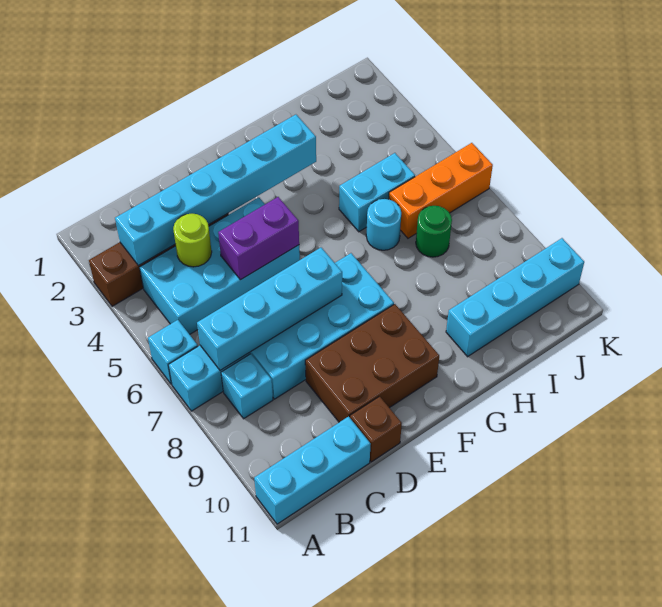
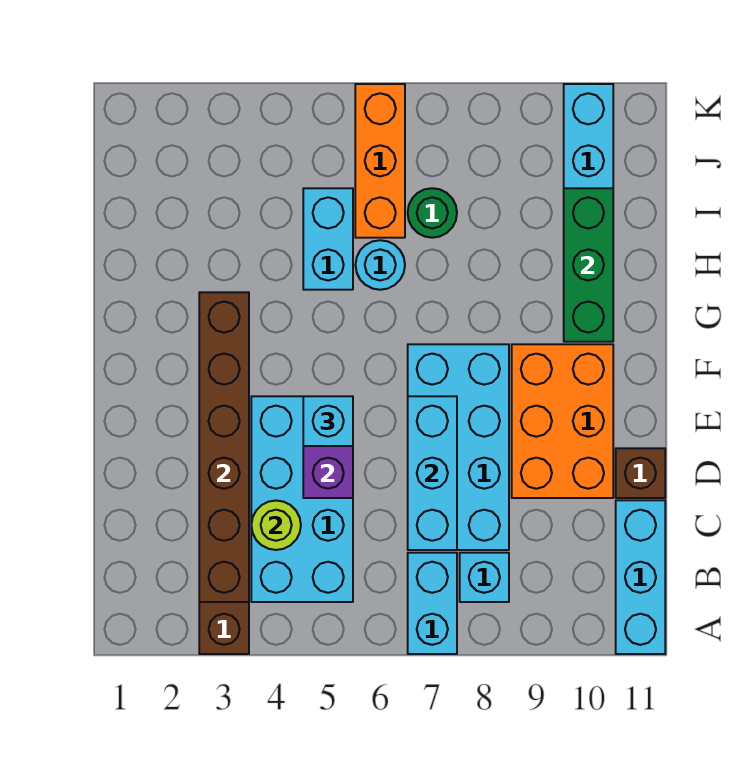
cyan 1x1 brick [148,320,198,384] -> cyan 1x1 brick moved to [303,396,353,446]
cyan 1x6 brick [115,115,316,265] -> brown 1x6 brick [199,292,249,602]
cyan 1x4 brick [197,248,342,370] -> cyan 1x3 brick [408,396,457,550]
brown 2x3 brick [305,304,439,422] -> orange 2x3 brick [512,344,613,498]
none -> green 1x3 brick [564,188,613,342]

